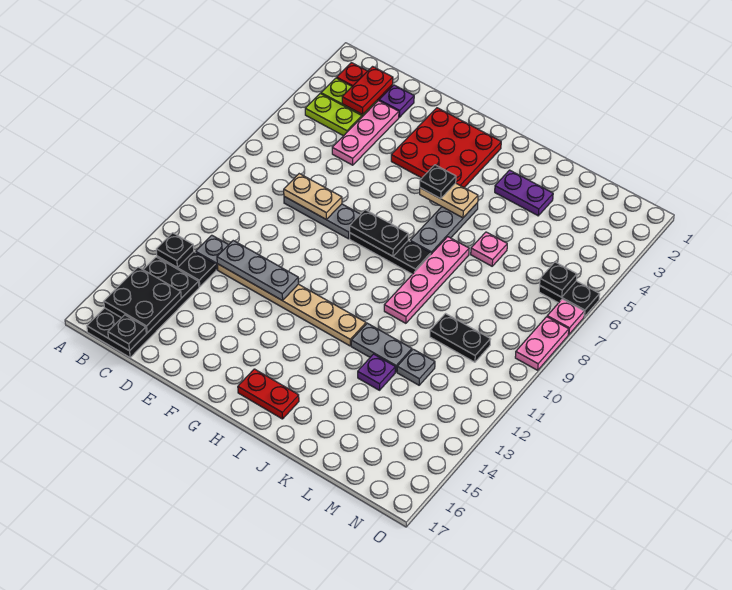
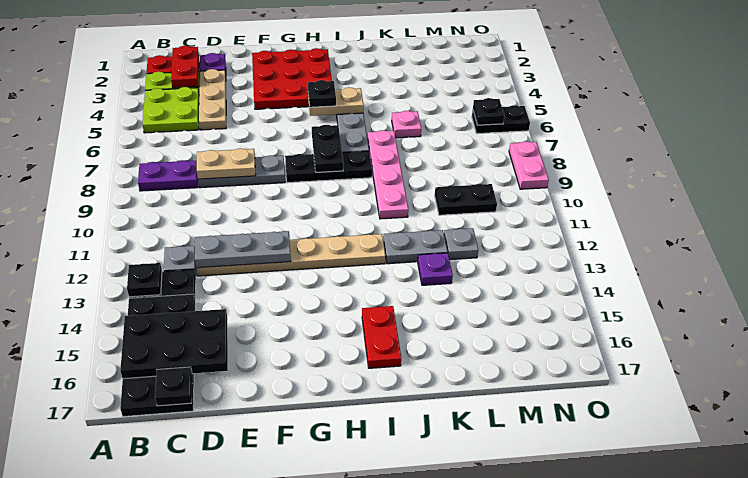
lime 1x2 plate [305,94,362,136] -> lime 2x2 plate [142,87,199,133]
black 2x2 plate [104,267,181,333] -> black 2x3 plate [120,309,228,379]
pink 1x3 plate [332,101,399,165] -> tan 1x3 plate [199,69,226,130]
black 1x2 plate [350,210,408,256] -> black 1x2 plate turned to [312,125,343,172]
red 1x2 plate [238,369,299,419] -> red 1x2 plate turned to [362,306,401,368]
purple 1x2 plate [495,170,553,216] -> purple 1x2 plate moved to [138,160,198,191]
pink 1x1 plate [547,299,584,334] -> none

